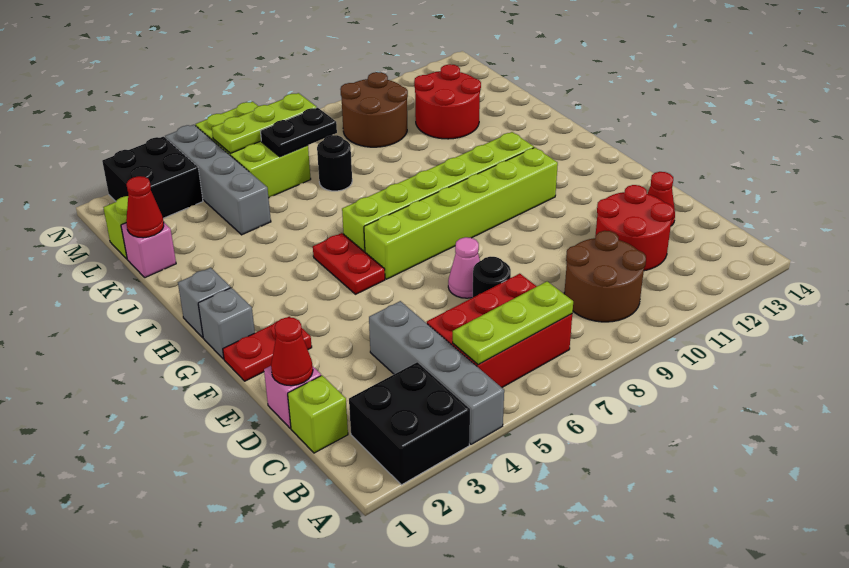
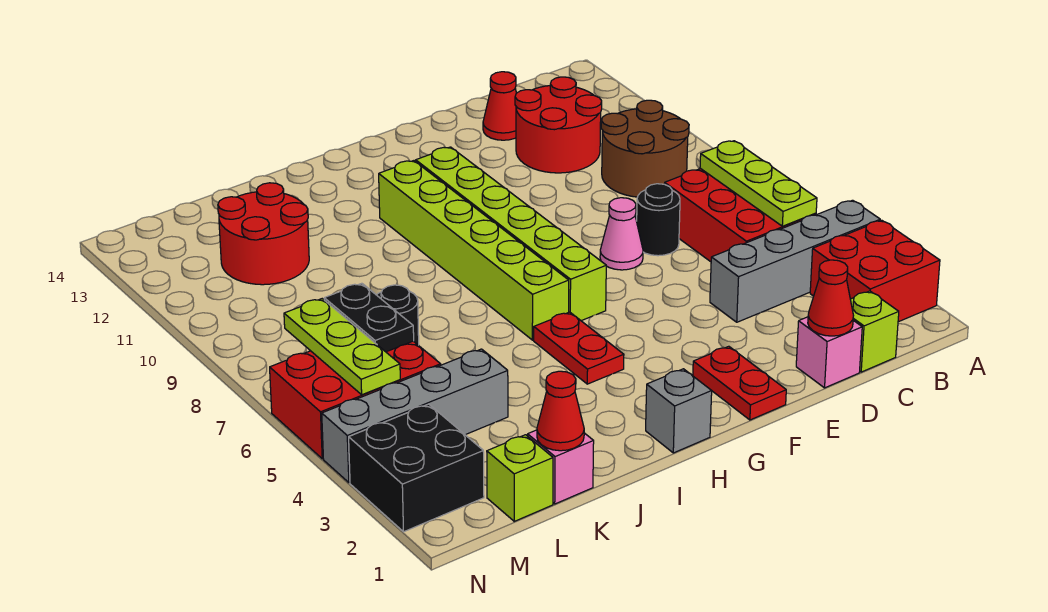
black 2x2 brick [349,362,470,485] -> red 2x2 brick [810,220,940,322]
grey 1x1 brick [198,288,255,359] -> none
red 1x2 plate [313,233,385,294] -> red 1x2 plate turned to [534,312,624,384]
lime 2x3 brick [195,102,311,198] -> red 2x3 brick [270,341,441,459]
brown 2x2 round brick [340,72,408,147] -> none

